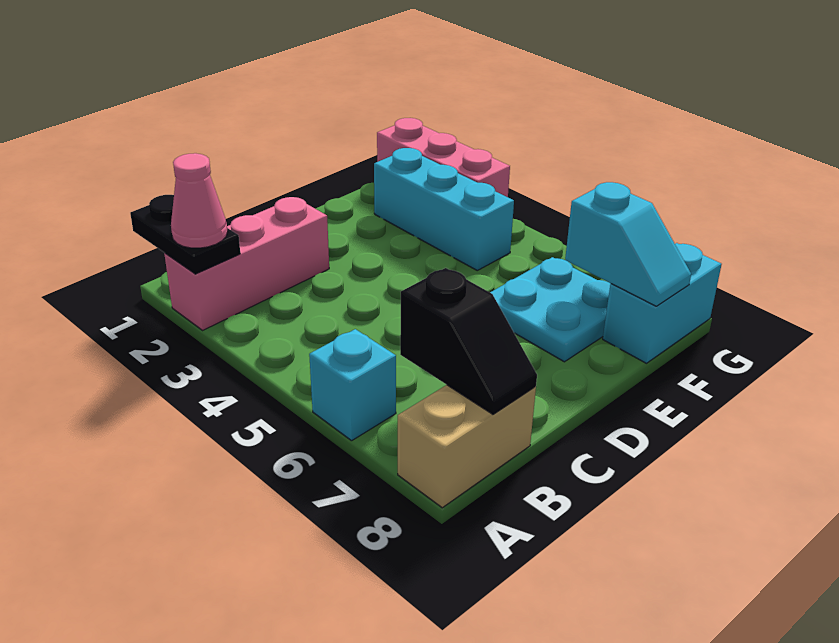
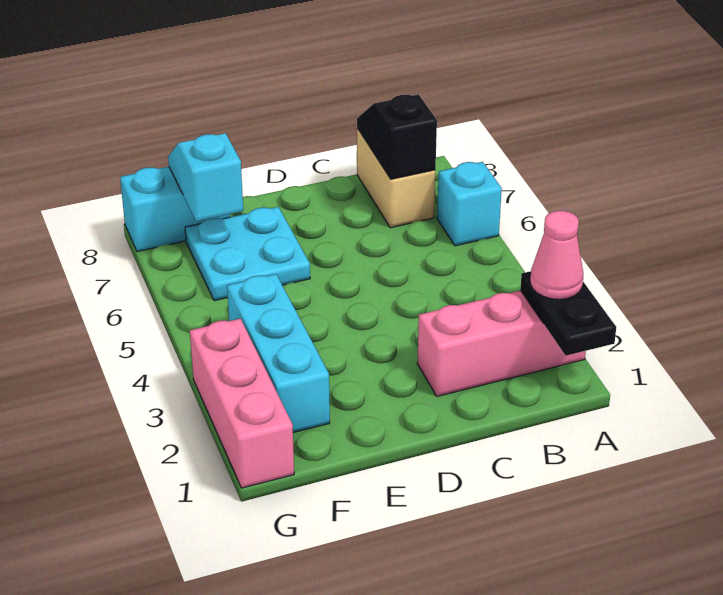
tan 1x2 brick [398,385,536,508] -> tan 1x2 brick turned to [357,128,435,228]

